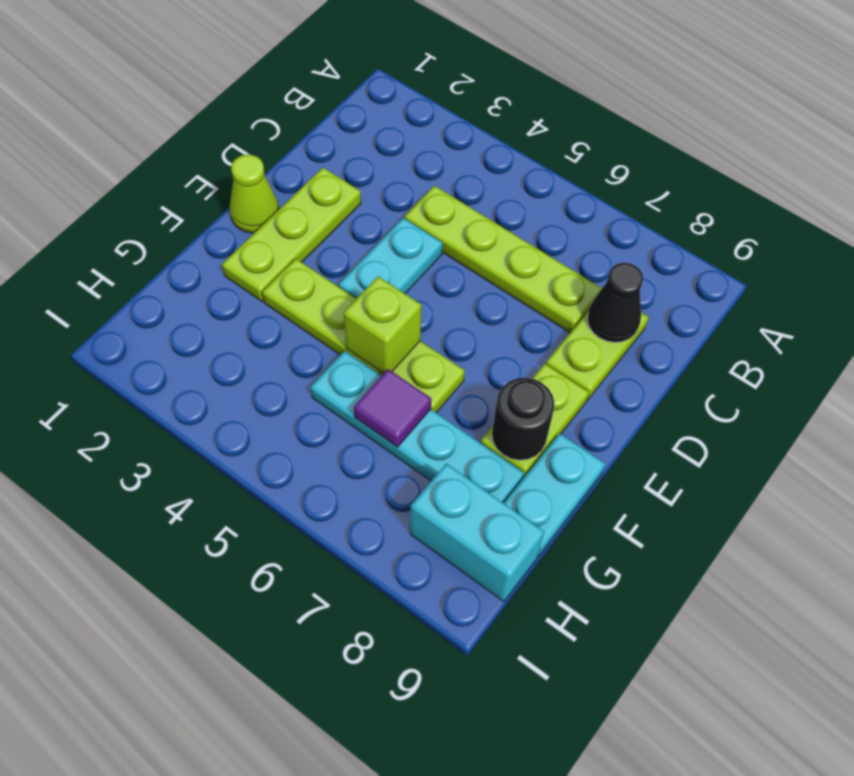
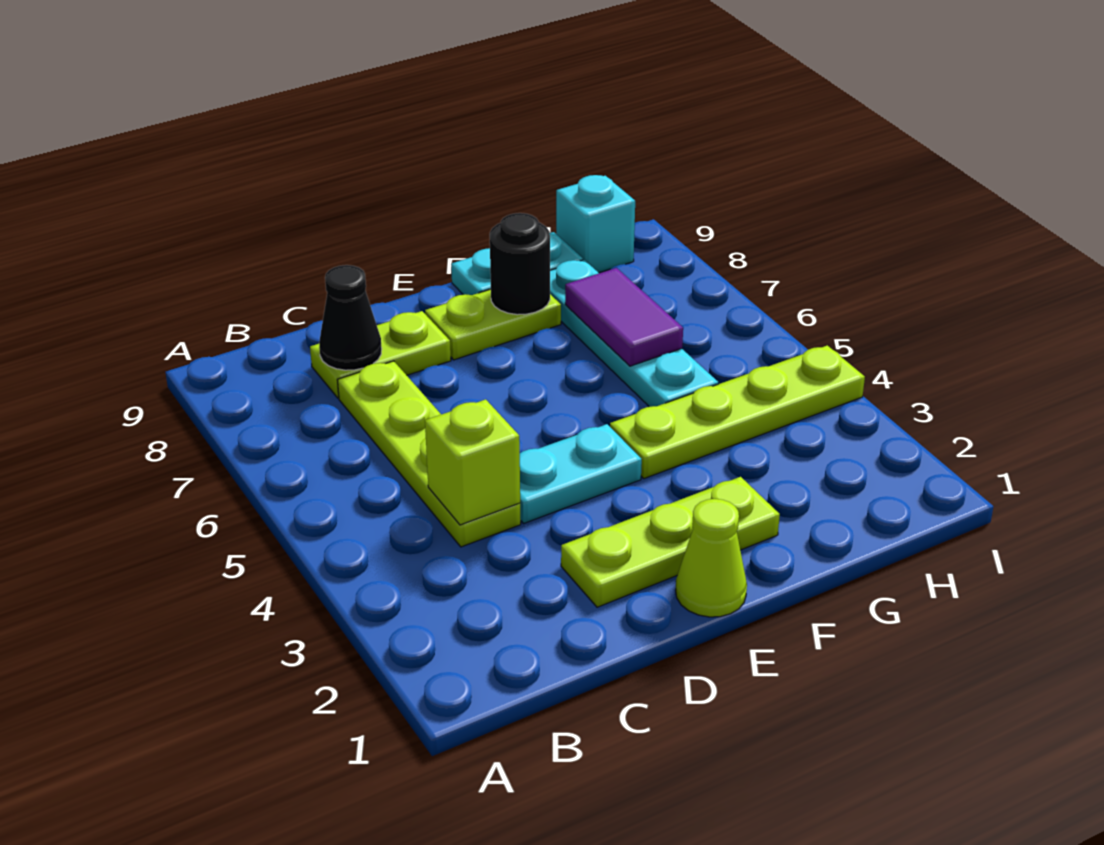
lime 1x4 plate [262,259,465,413] -> lime 1x4 plate turned to [610,345,865,479]
lime 1x1 brick [344,276,421,374] -> lime 1x1 brick moved to [425,399,520,525]
purple 1x1 tile [354,369,431,447] -> purple 1x2 tile [565,268,683,366]
cyan 1x2 brick [410,464,544,601] -> cyan 1x1 brick [556,175,635,273]

